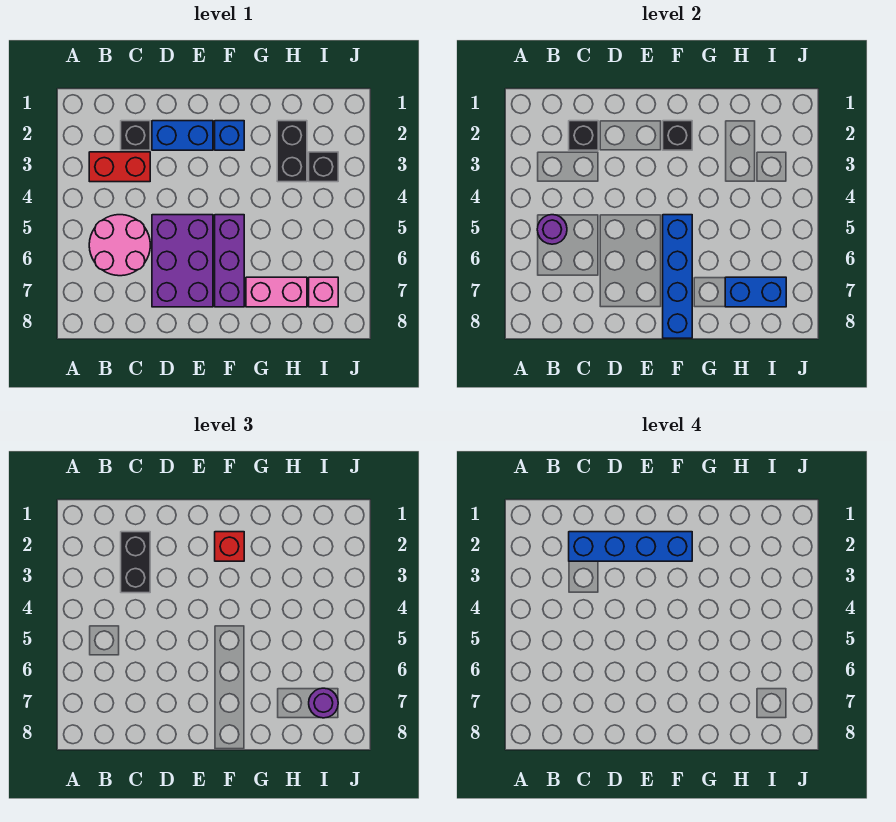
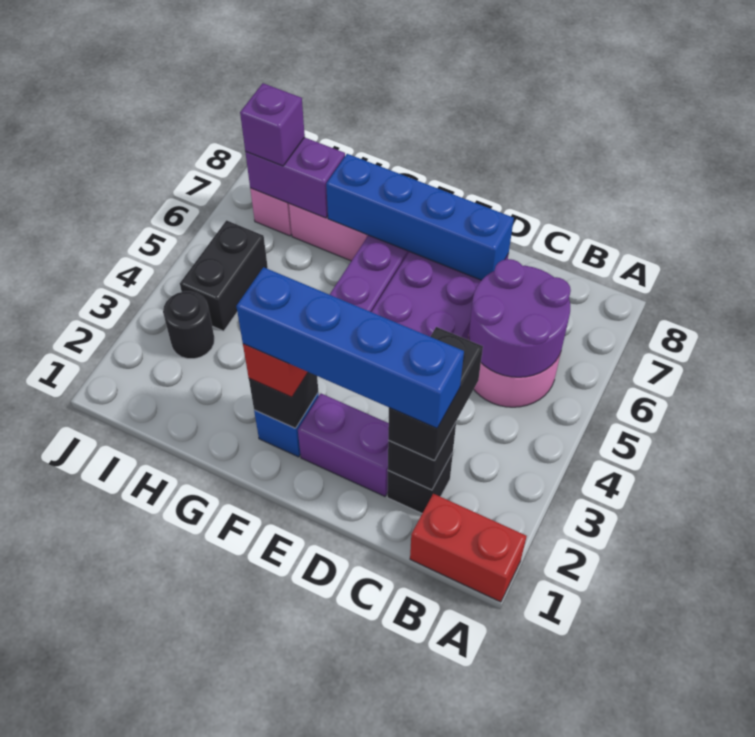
red 1x2 brick [89,152,150,182] -> red 1x2 brick moved to [410,494,527,602]
purple 1x1 round brick [537,215,567,244] -> purple 2x2 round brick [469,259,571,377]
blue 1x2 brick [152,121,213,150] -> purple 1x2 brick [298,394,389,496]
blue 1x4 brick [663,215,692,338] -> blue 1x4 brick turned to [326,154,514,280]
black 1x2 brick [277,121,307,182] -> black 1x2 brick moved to [180,220,268,331]
blue 1x2 brick [725,277,786,307] -> purple 1x2 brick [245,137,345,218]
black 1x1 brick [309,152,338,182] -> black 1x1 round brick [163,291,214,359]
purple 1x1 round brick [309,688,338,718] -> purple 1x1 brick [240,83,305,166]

